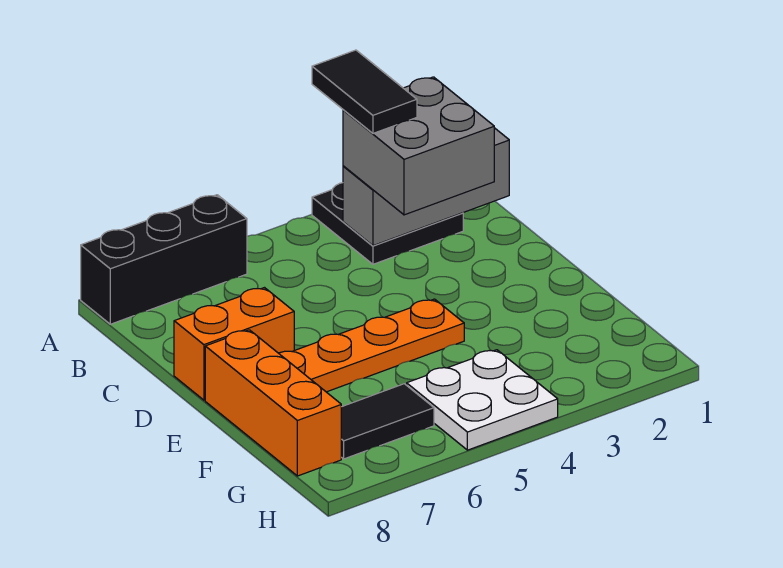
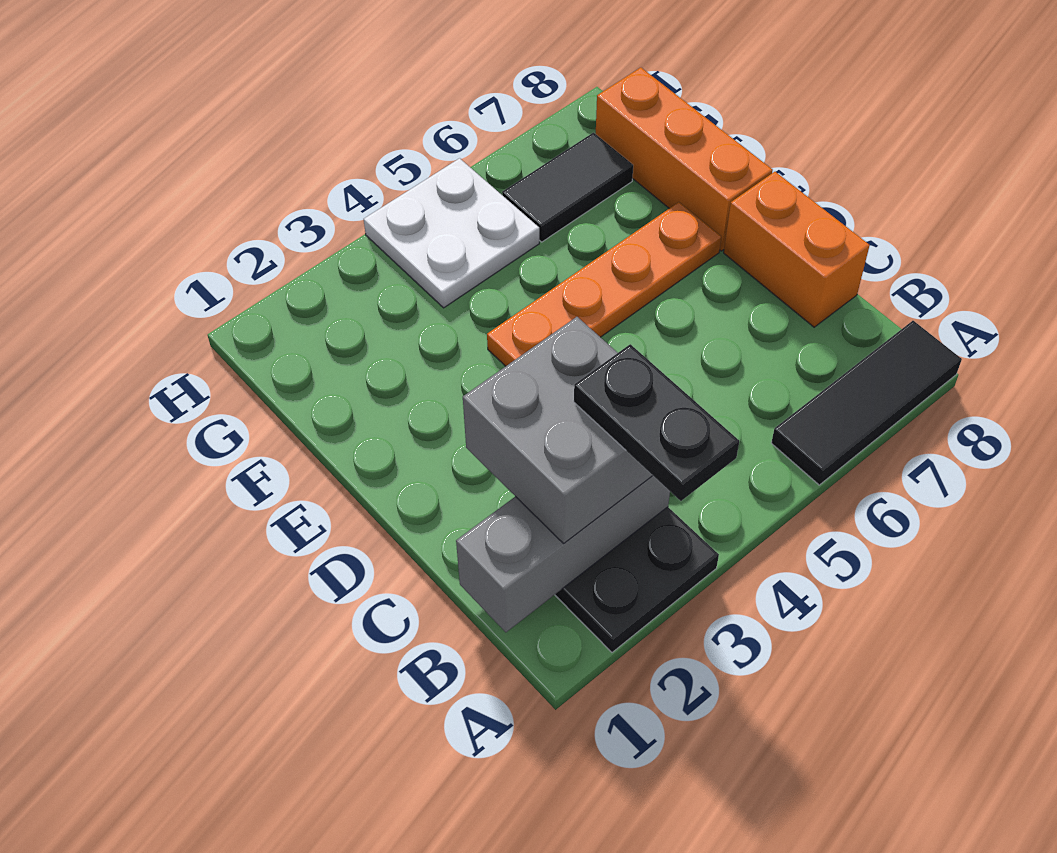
black 1x2 tile [312,50,417,133] -> black 1x2 plate [574,344,740,501]
black 1x3 brick [81,195,247,324] -> black 1x3 tile [771,321,962,485]
orange 1x2 brick [174,288,294,400] -> orange 1x2 brick turned to [724,172,870,327]

